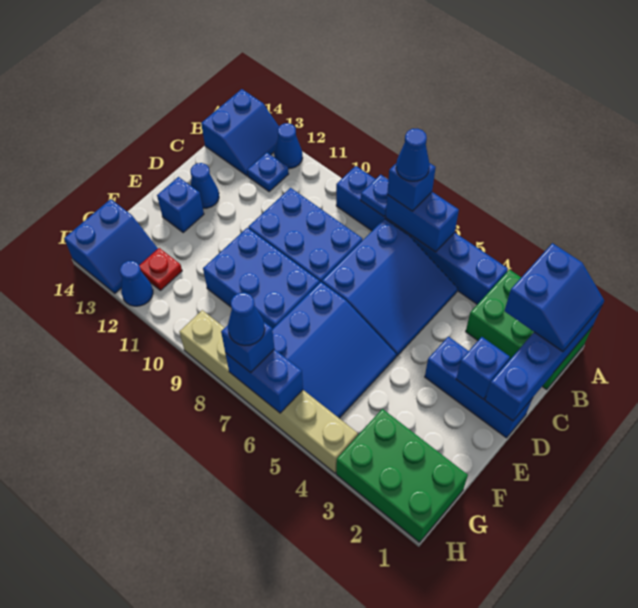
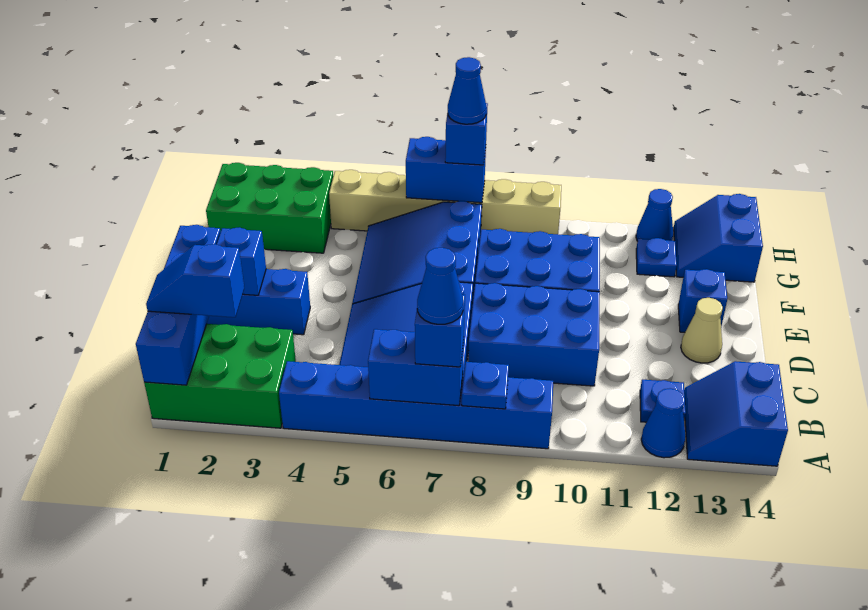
blue 2x2 slope [505,243,604,352] -> blue 1x2 slope [146,244,244,317]
blue 1x1 cone [191,163,219,208] -> tan 1x1 cone [681,298,723,363]
red 1x1 plate [139,248,182,290] -> blue 1x1 plate [636,238,677,277]

